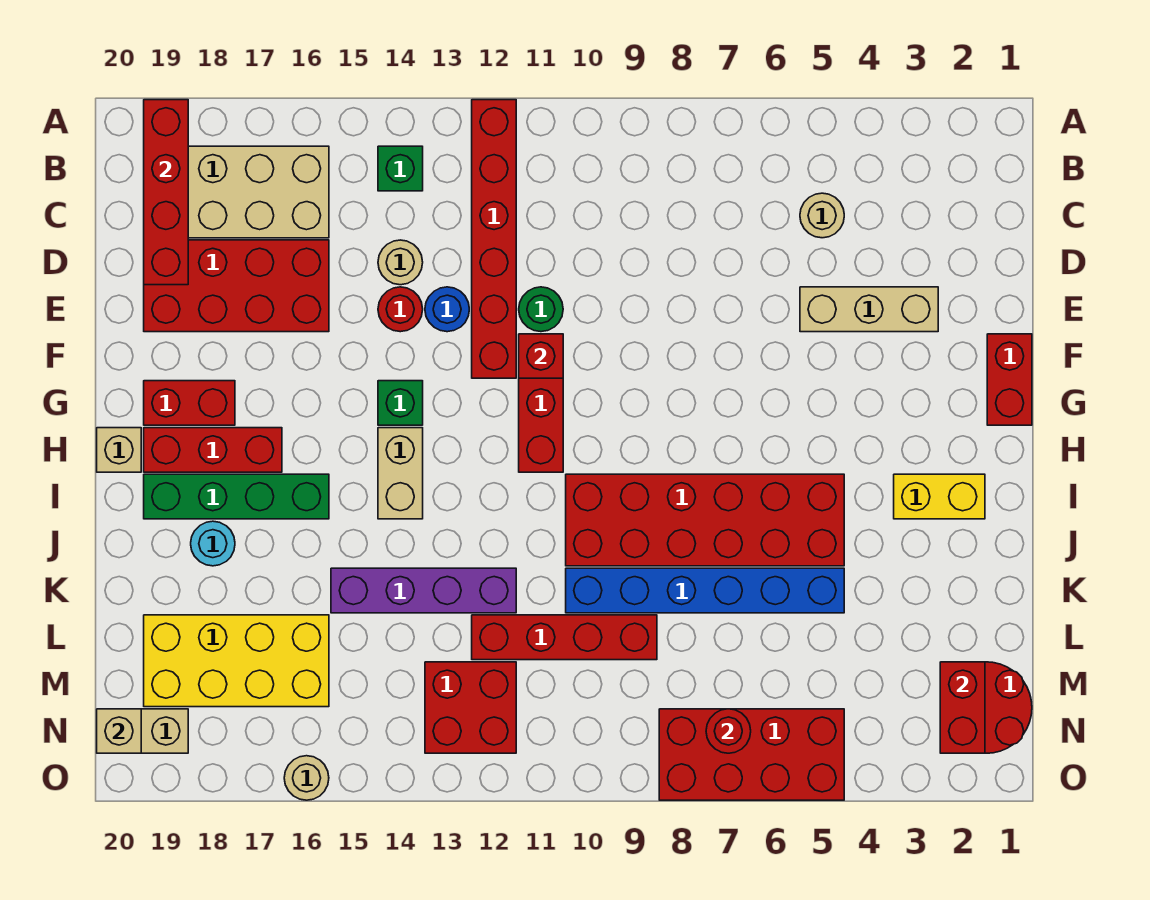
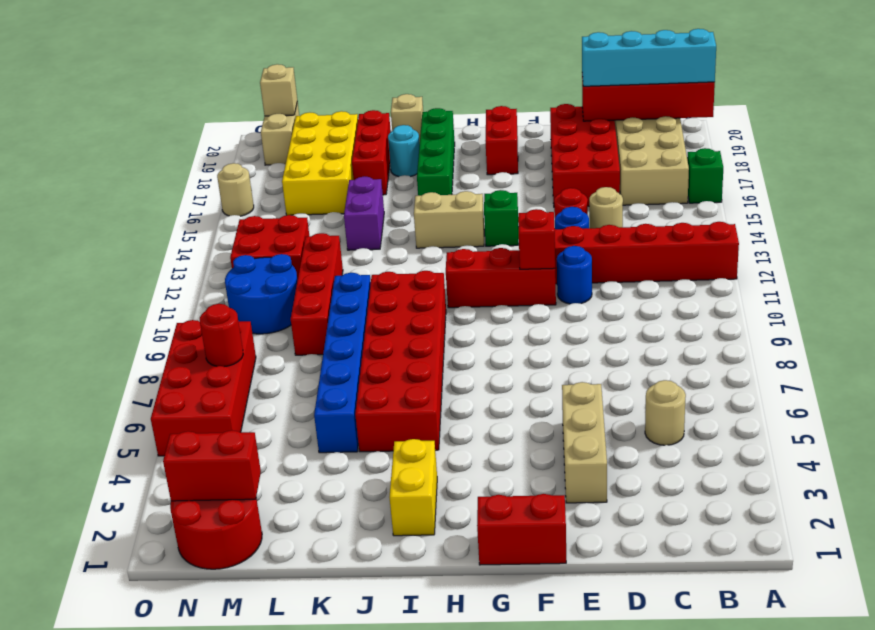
none -> cyan 1x4 brick [582,29,716,86]
green 1x1 brick [378,146,423,191] -> green 1x1 brick moved to [687,148,723,203]
green 1x1 round brick [519,287,563,332] -> blue 1x1 round brick [557,246,592,304]
red 1x3 brick [144,428,282,472] -> red 1x3 brick moved to [352,110,391,195]
tan 1x1 brick [97,428,141,472] -> tan 1x1 brick moved to [391,94,423,144]
purple 1x4 brick [331,568,516,613] -> purple 1x2 brick [344,176,384,250]
none -> blue 2x2 round brick [225,254,298,334]

